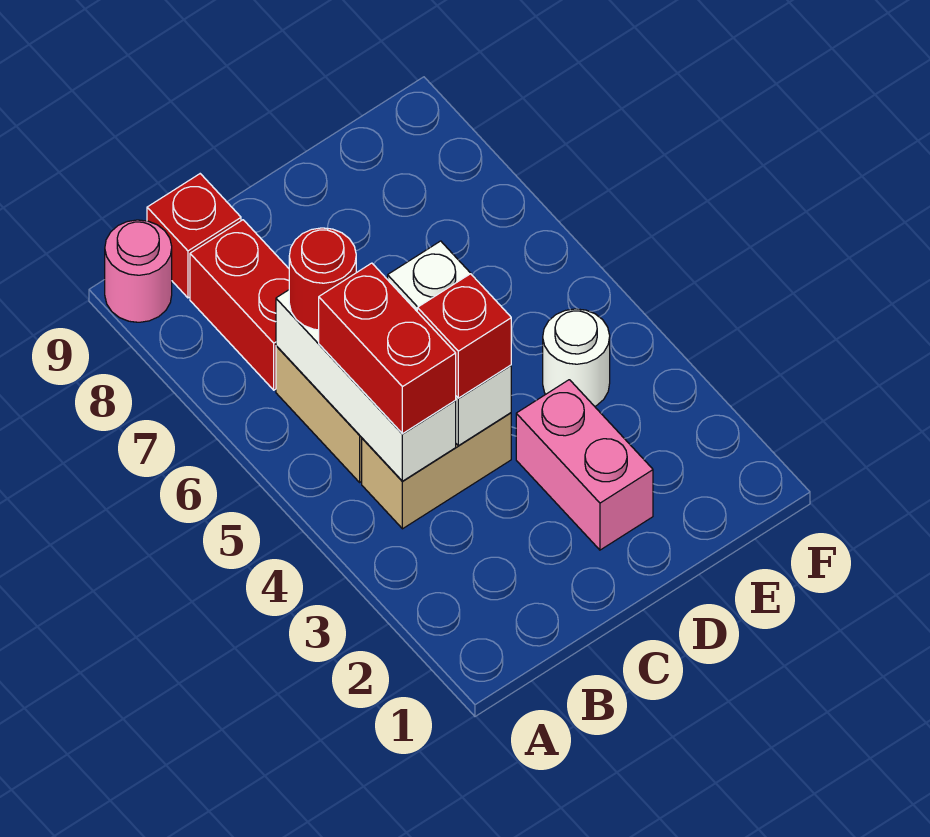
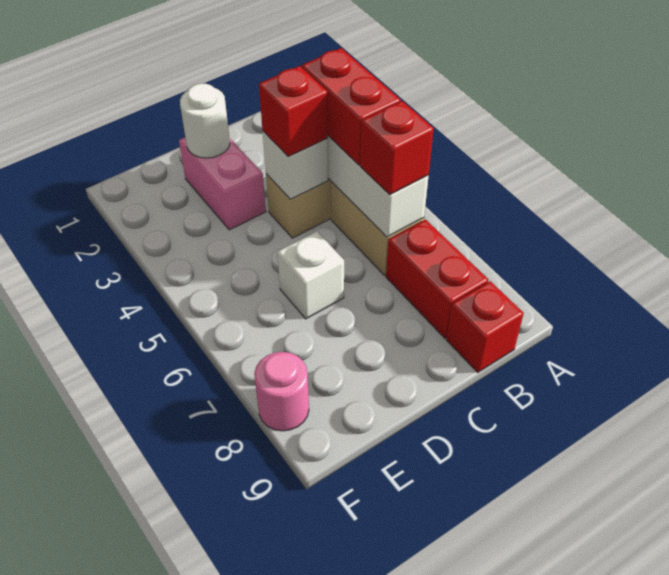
pink 1x1 round brick [105,220,172,322] -> pink 1x1 round brick moved to [254,352,309,431]
red 1x1 round brick [289,228,356,330] -> red 1x1 brick [360,101,434,194]
white 1x1 round brick [543,309,610,406] -> white 1x1 round brick moved to [180,83,230,158]

